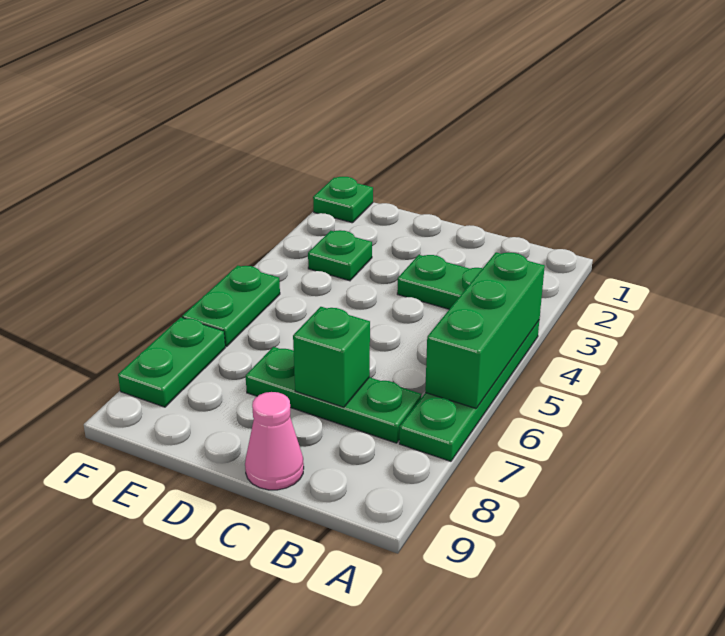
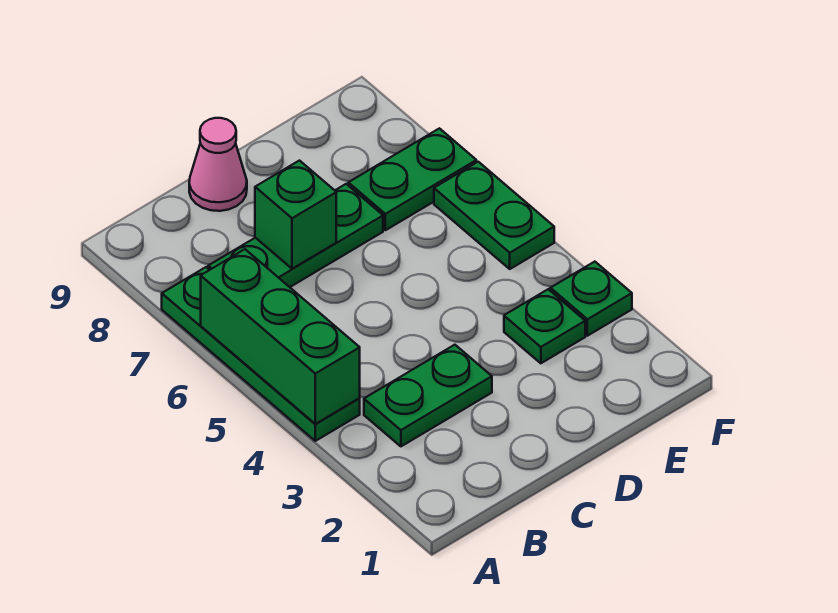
green 1x1 plate [313,177,373,223] -> green 1x1 plate moved to [550,262,632,336]
green 1x2 plate [118,317,225,407] -> green 1x2 plate turned to [348,128,476,230]

